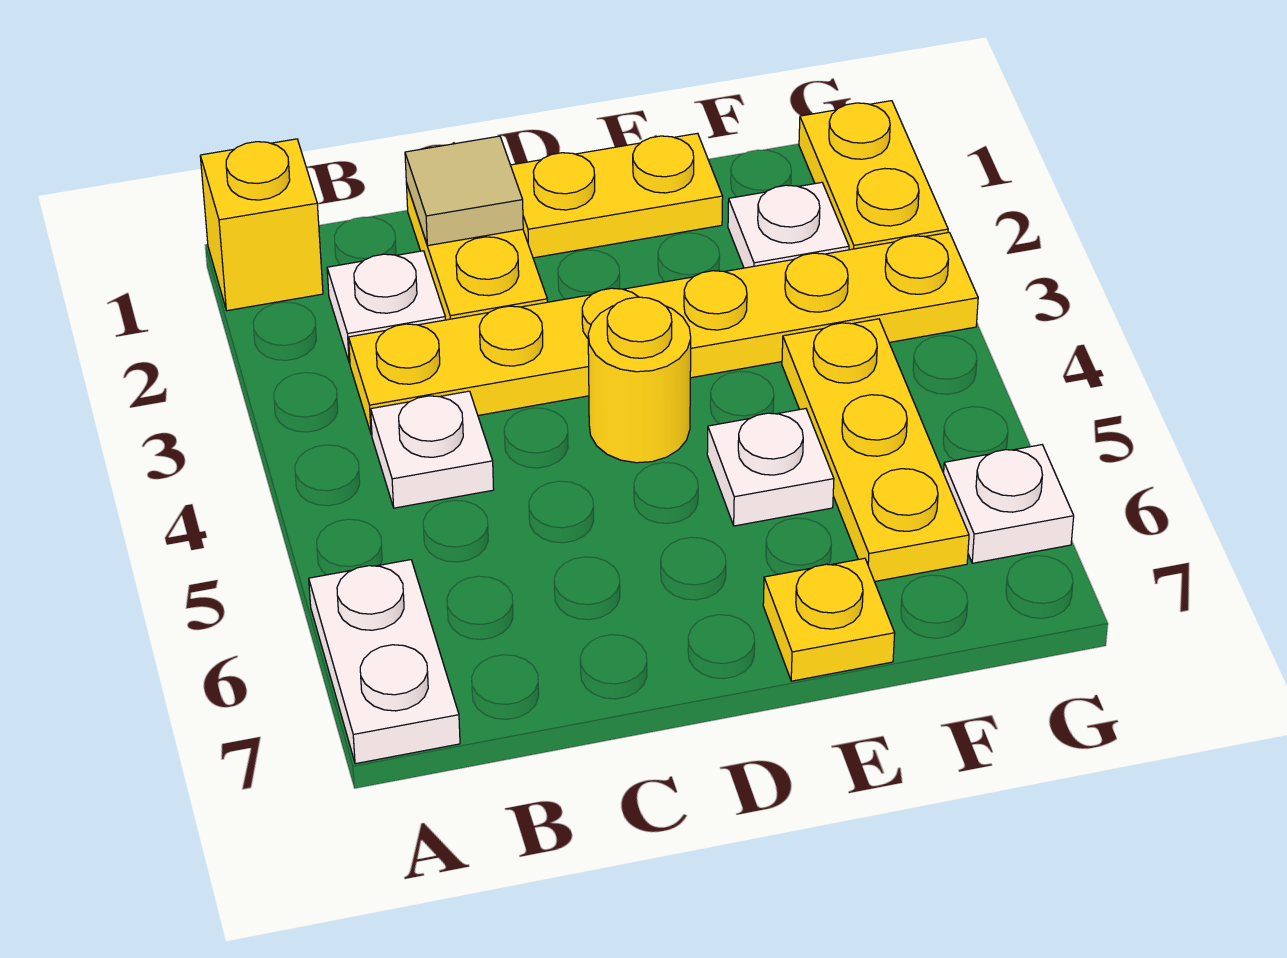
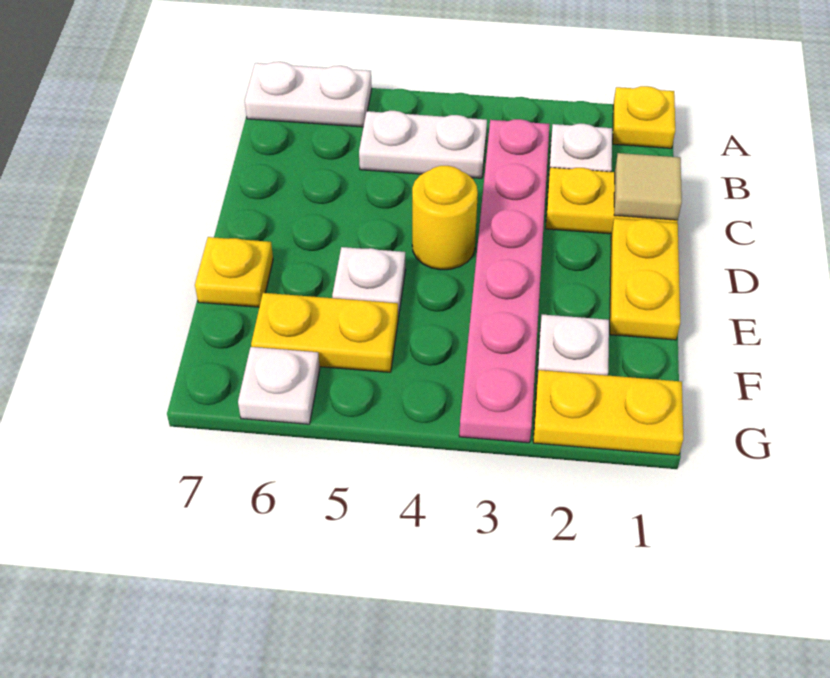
yellow 1x1 brick [200,139,323,311] -> yellow 1x1 plate [613,86,675,148]
yellow 1x6 plate [349,232,978,434] -> pink 1x6 plate [459,119,550,443]
white 1x1 plate [371,391,494,508] -> white 1x2 plate [359,111,487,178]
yellow 1x3 plate [782,319,969,582] -> yellow 1x2 plate [251,293,398,372]

